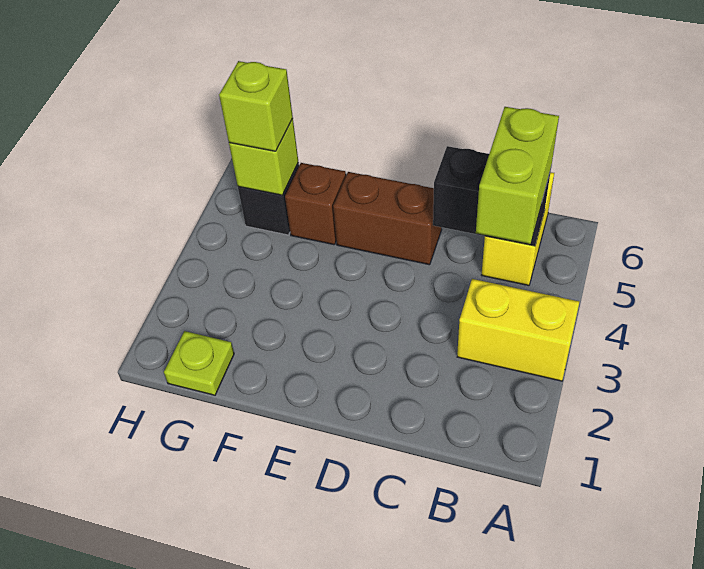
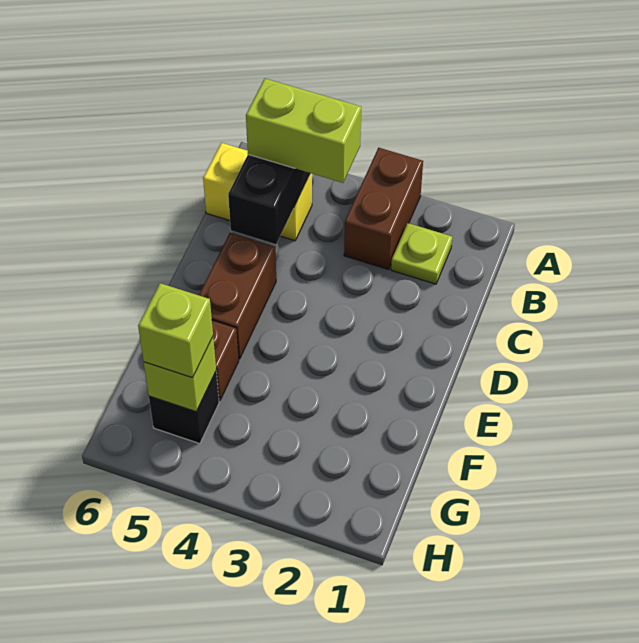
yellow 1x2 brick [457,279,579,381] -> brown 1x2 brick [344,148,423,270]
lime 1x1 plate [164,331,234,395] -> lime 1x1 plate moved to [391,223,452,284]

